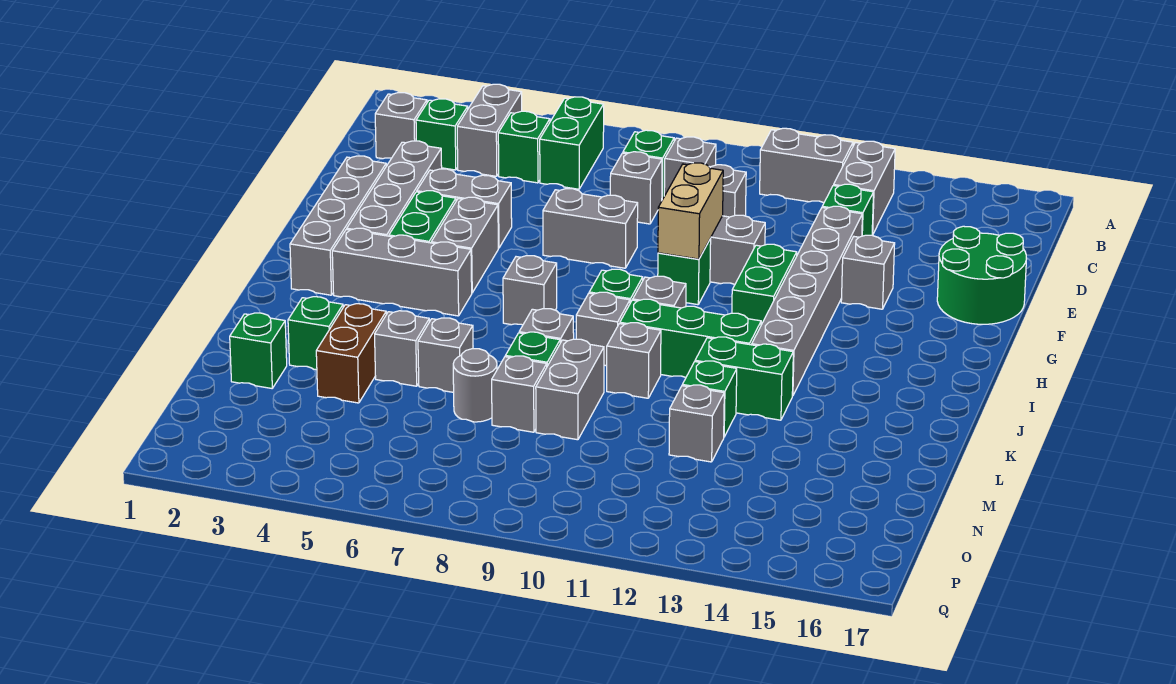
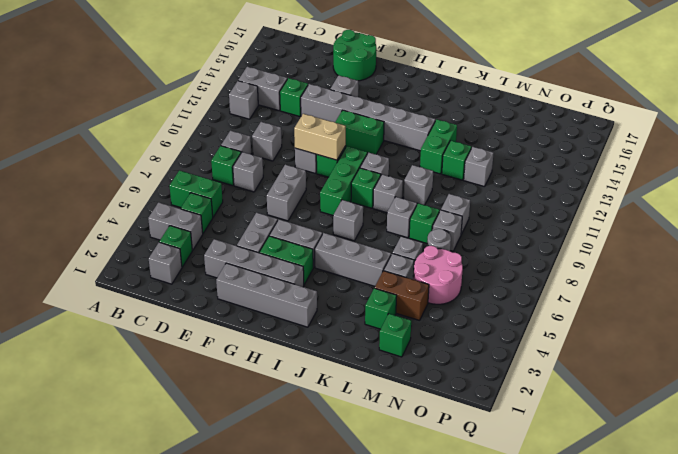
grey 1x2 brick [760,128,853,203] -> grey 1x1 brick [229,81,258,119]
grey 1x3 brick [332,228,472,316] -> grey 1x3 brick turned to [315,233,391,286]
green 1x3 brick [620,299,761,377] -> green 1x3 brick moved to [320,146,367,215]
grey 1x2 brick [536,339,604,440] -> grey 1x1 brick [441,194,470,234]
none -> pink 2x2 round brick [413,246,463,304]

